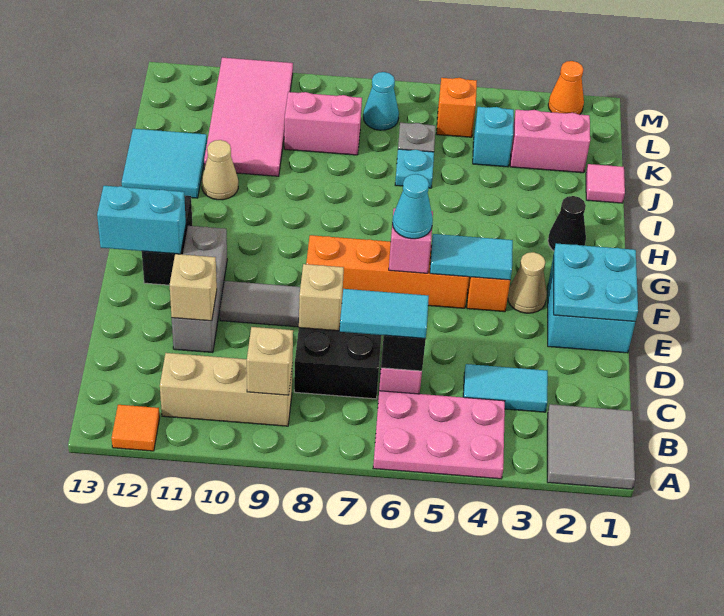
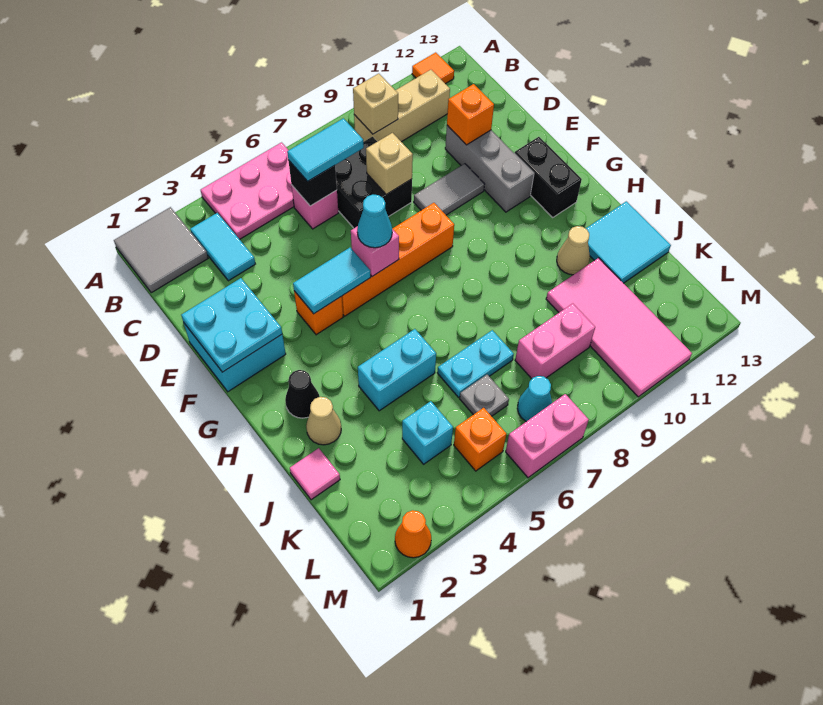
cyan 1x2 tile [463,364,548,412] -> cyan 1x2 tile turned to [190,213,255,281]
tan 1x1 brick [170,254,217,321] -> orange 1x1 brick [447,84,494,145]
tan 1x1 cone [508,252,547,313] -> tan 1x1 cone moved to [306,397,341,445]
cyan 1x2 brick [97,186,186,254] -> cyan 1x2 brick moved to [358,329,436,411]
cyan 1x1 plate [395,149,434,188] -> cyan 1x2 plate [437,330,514,397]
pink 1x2 brick [510,110,590,173] -> pink 1x2 brick moved to [506,394,589,478]

